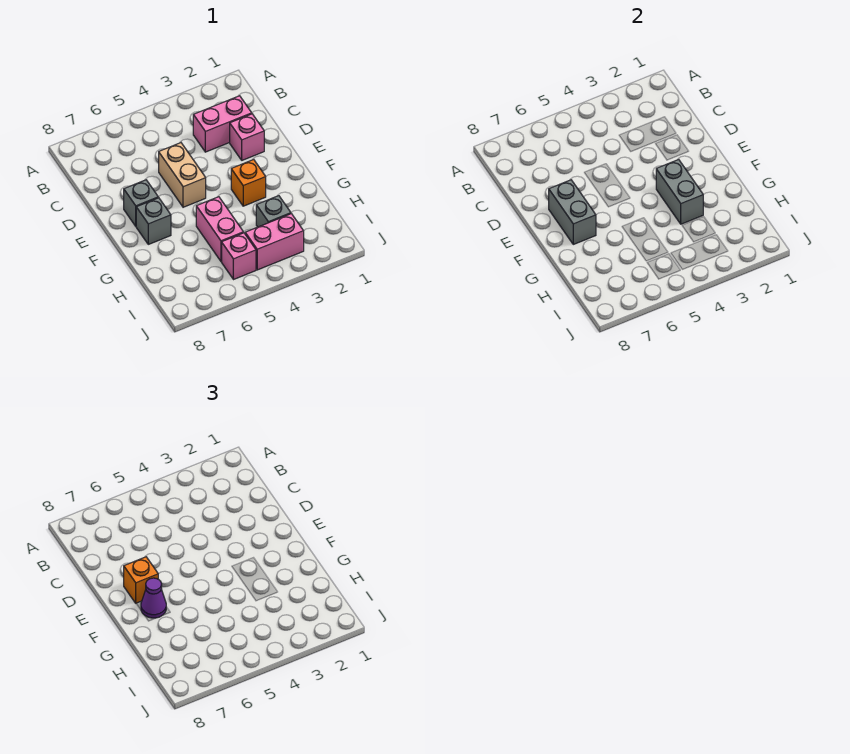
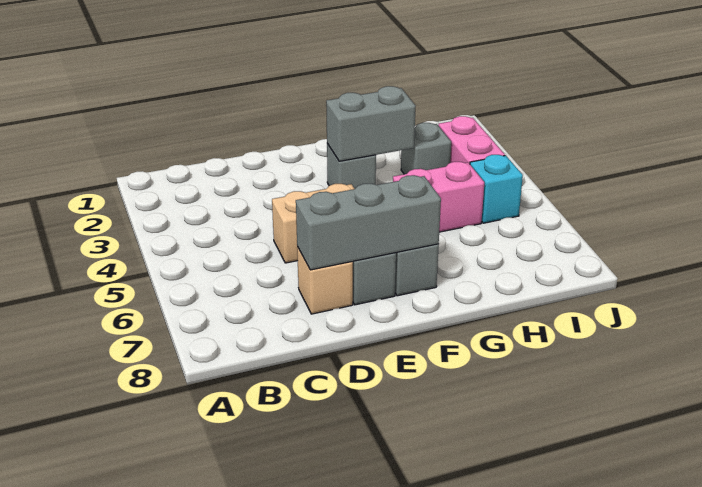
pink 1x2 brick [193,96,252,152] -> none
pink 1x1 brick [230,114,264,160] -> none
none -> tan 1x1 brick [297,247,353,314]
grey 1x2 brick [549,180,596,244] -> grey 1x3 brick [296,175,441,270]
orange 1x1 brick [124,557,158,603] -> none
orange 1x1 brick [231,160,266,206] -> grey 1x1 brick [327,144,376,189]
purple 1x1 cone [141,578,166,618] -> none
pink 1x1 brick [222,233,256,280] -> cyan 1x1 brick [470,155,523,223]

